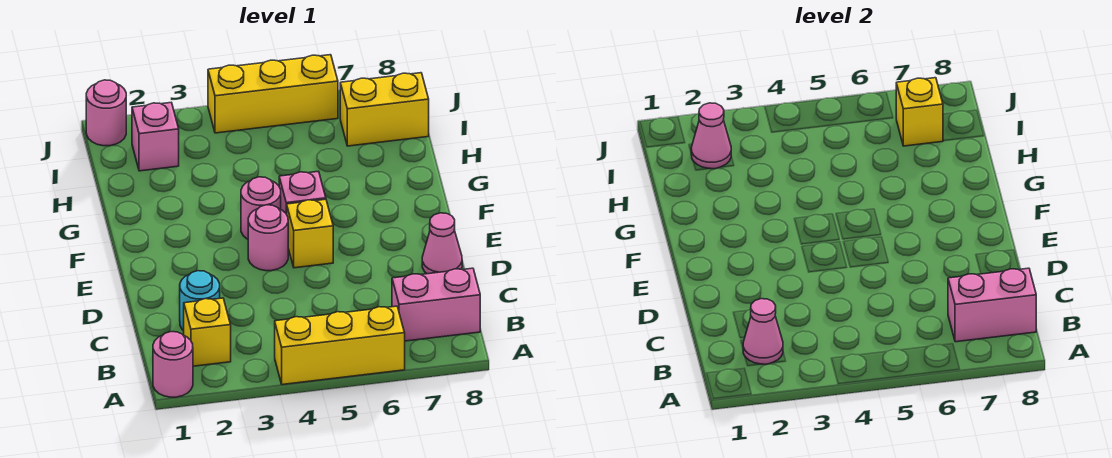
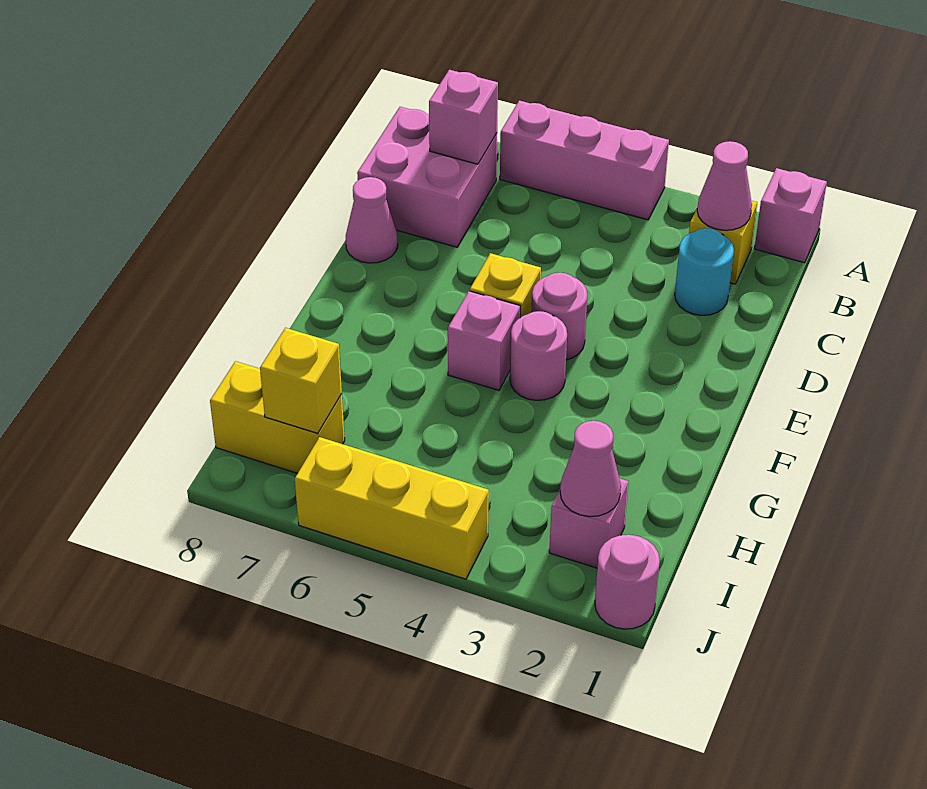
pink 1x1 round brick [153,332,193,397] -> pink 1x1 brick [755,168,827,263]
yellow 1x3 brick [275,306,405,385] -> pink 1x3 brick [500,101,669,220]
pink 1x2 brick [392,268,480,341] -> pink 2x2 brick [357,107,497,247]
pink 1x2 brick [948,268,1036,342] -> pink 1x1 brick [429,70,498,164]

